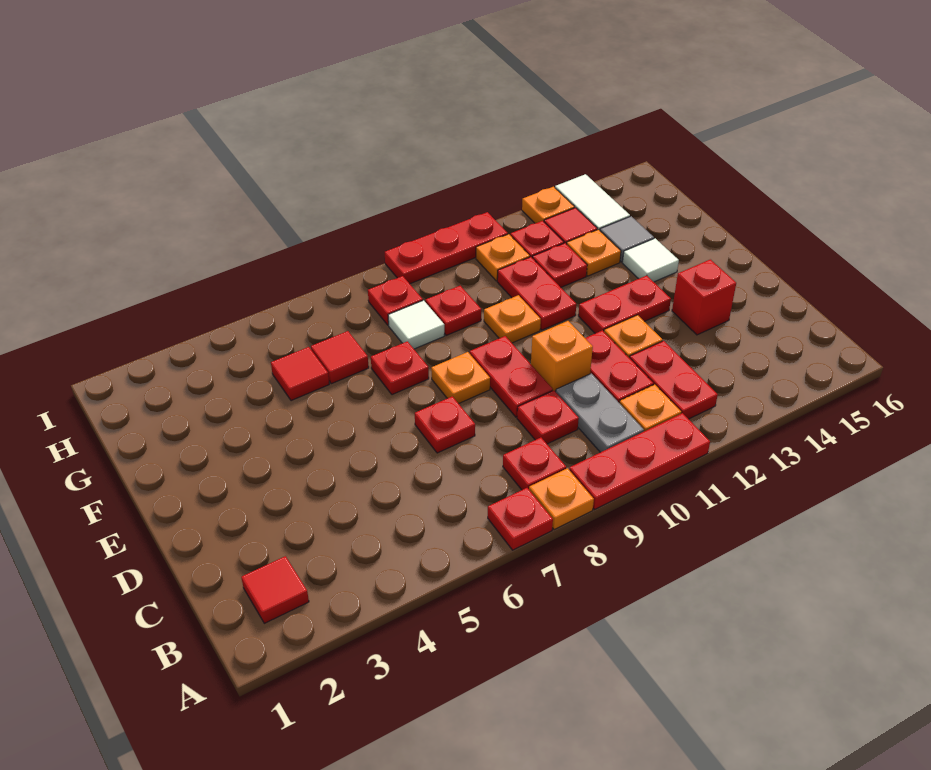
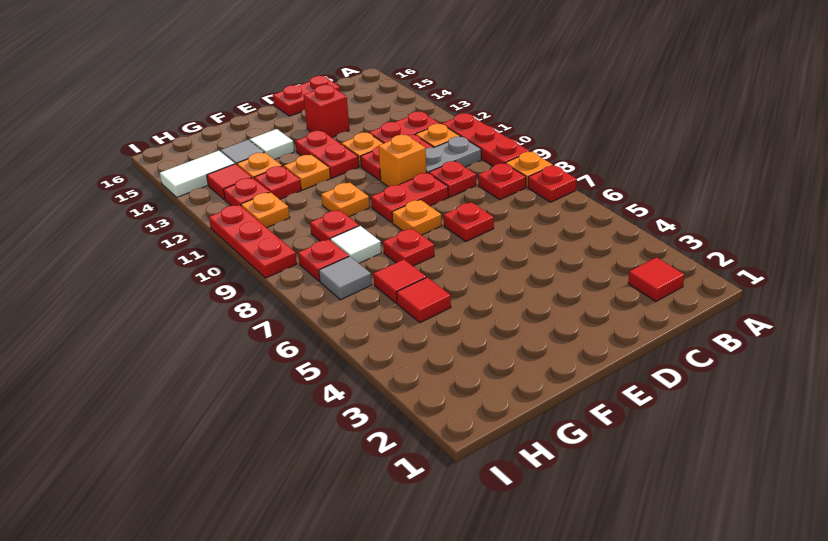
red 1x2 plate [497,257,576,330] -> red 1x2 plate moved to [273,76,340,116]
none -> grey 1x1 tile [319,256,372,300]
orange 1x1 plate [522,187,575,223] -> orange 1x1 plate moved to [284,155,330,190]

